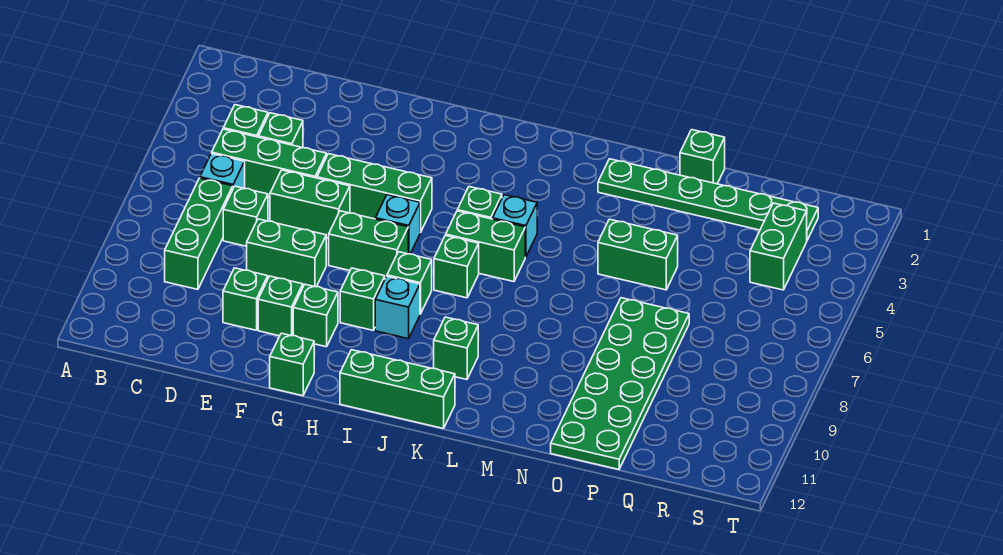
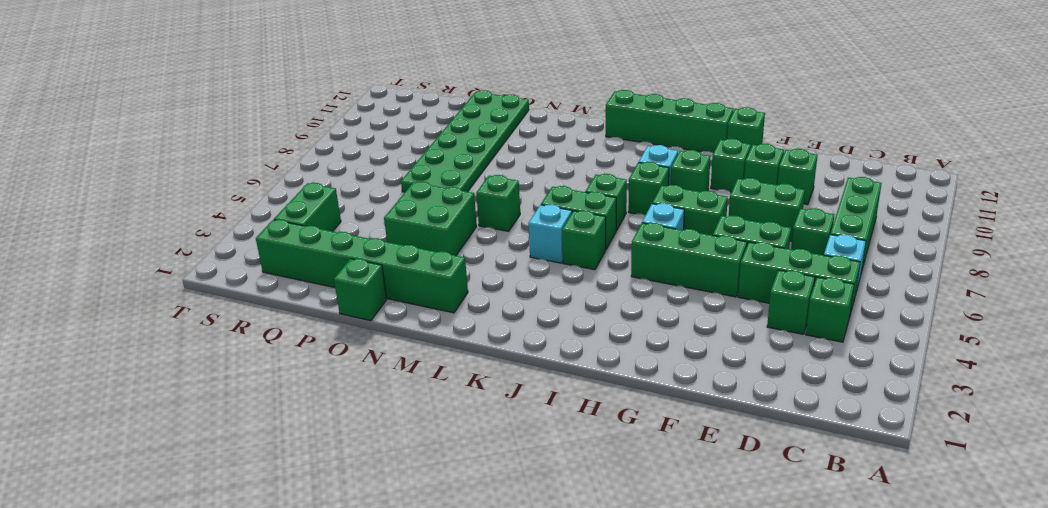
green 1x3 brick [340,350,455,429] -> green 1x4 brick [606,90,734,153]
green 1x1 brick [434,317,478,380] -> green 1x1 brick moved to [476,175,520,231]
green 1x6 plate [598,159,818,240] -> green 1x6 brick [256,220,468,313]
green 1x2 brick [598,219,678,290] -> green 2x2 brick [384,182,477,256]

